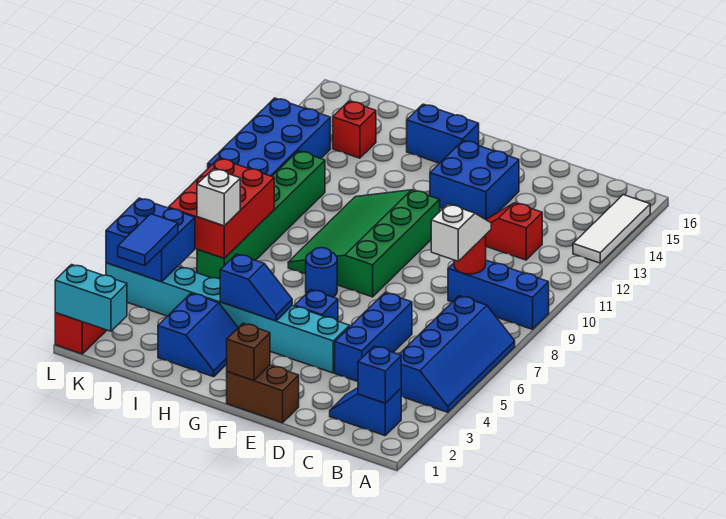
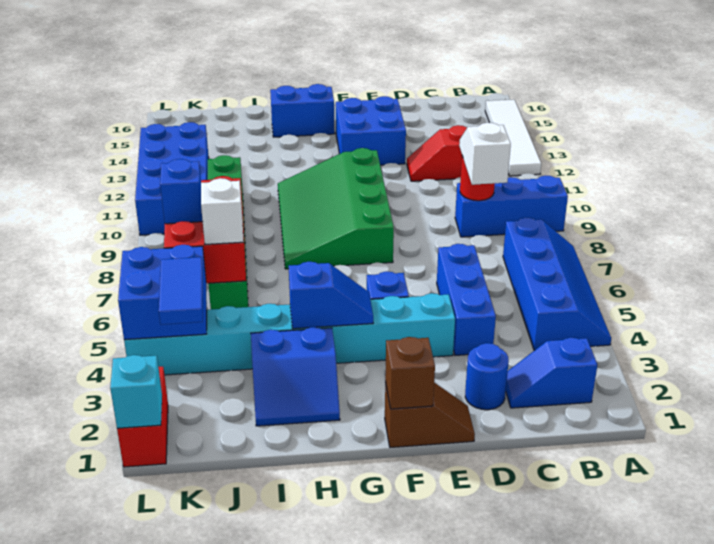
white 1x3 tile [573,195,650,263] -> white 1x4 tile [485,99,541,176]
blue 1x1 brick [358,346,401,403] -> blue 1x1 brick moved to [160,159,203,224]
brown 1x2 brick [227,365,299,423] -> brown 1x2 slope [385,382,475,447]
blue 1x1 round brick [306,248,337,297] -> blue 1x1 round brick moved to [465,343,509,410]
blue 2x2 slope [158,293,238,377] -> blue 2x2 slope turned to [251,327,340,426]
red 1x1 brick [333,101,376,158] -> none
cyan 1x2 brick [55,265,127,331] -> cyan 1x1 brick [110,355,162,428]

